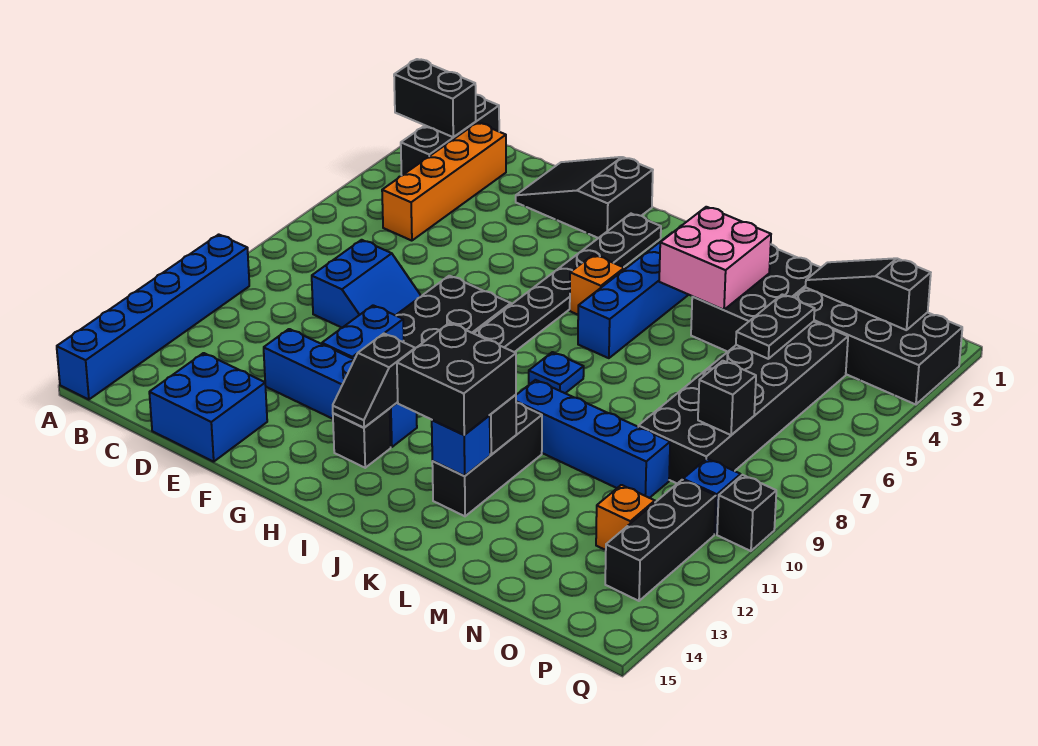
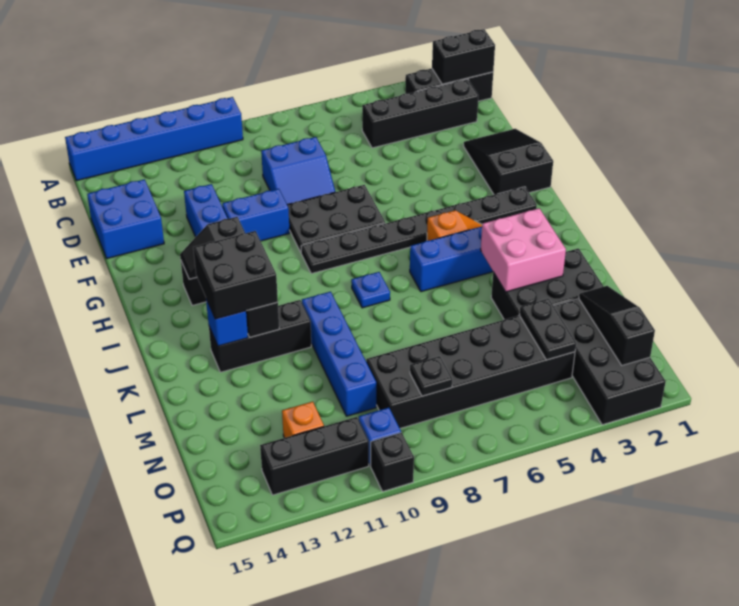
black 1x2 brick [394,59,476,137] -> black 1x2 brick turned to [432,29,495,84]
orange 1x4 brick [382,123,506,241] -> black 1x4 brick [362,79,478,148]
black 1x2 plate [736,294,815,359] -> black 1x2 plate turned to [519,299,576,360]
black 1x1 brick [698,361,756,435] -> black 1x1 plate [410,356,452,396]

